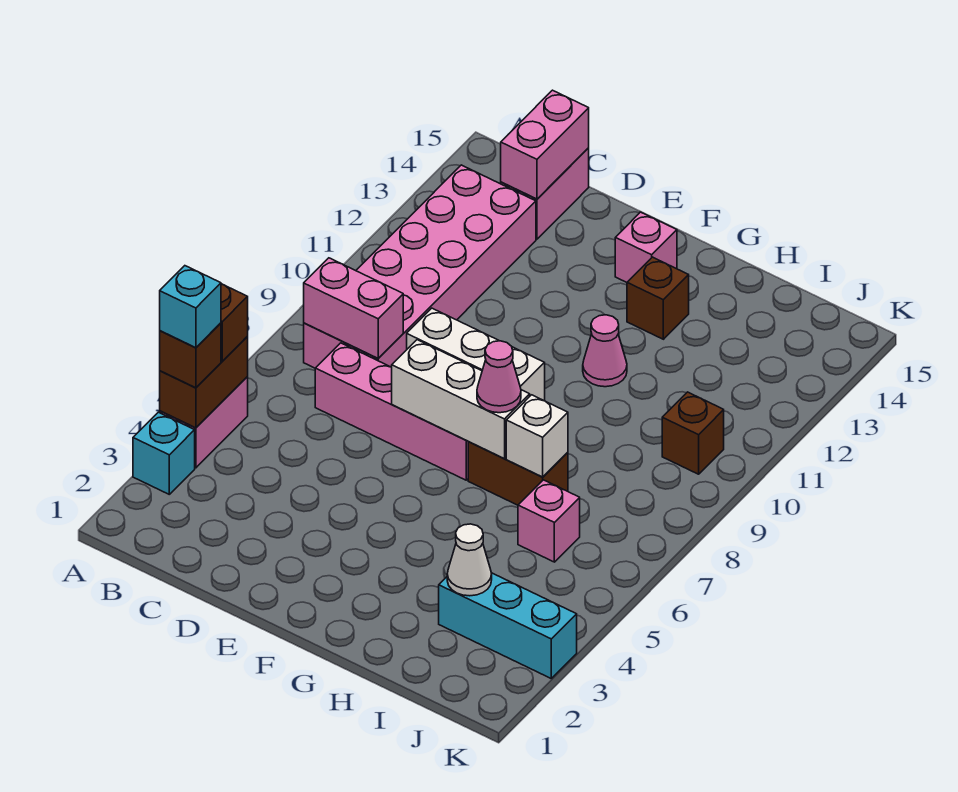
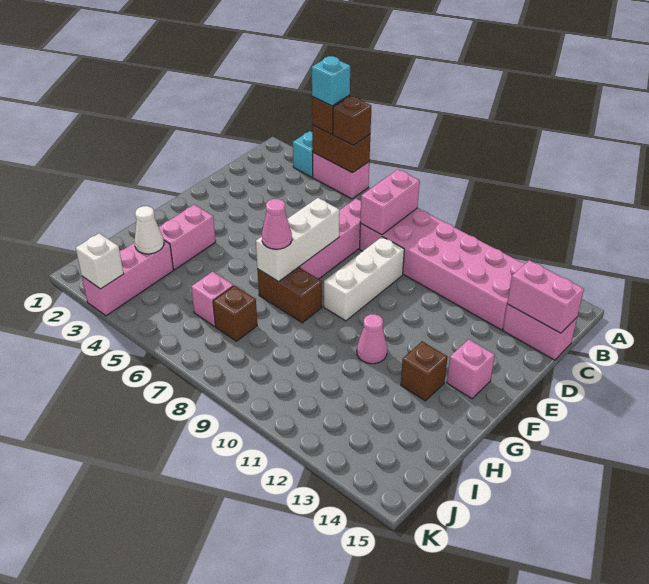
none -> pink 1x2 brick [159,205,216,270]
brown 1x2 brick [468,442,568,505] -> brown 1x2 brick turned to [257,267,322,323]
white 1x1 brick [506,395,568,477] -> white 1x1 brick moved to [76,233,124,289]
cyan 1x3 brick [439,573,577,678] -> pink 1x3 brick [82,241,173,316]
brown 1x1 brick [662,392,724,474] -> brown 1x1 brick moved to [213,286,257,341]

